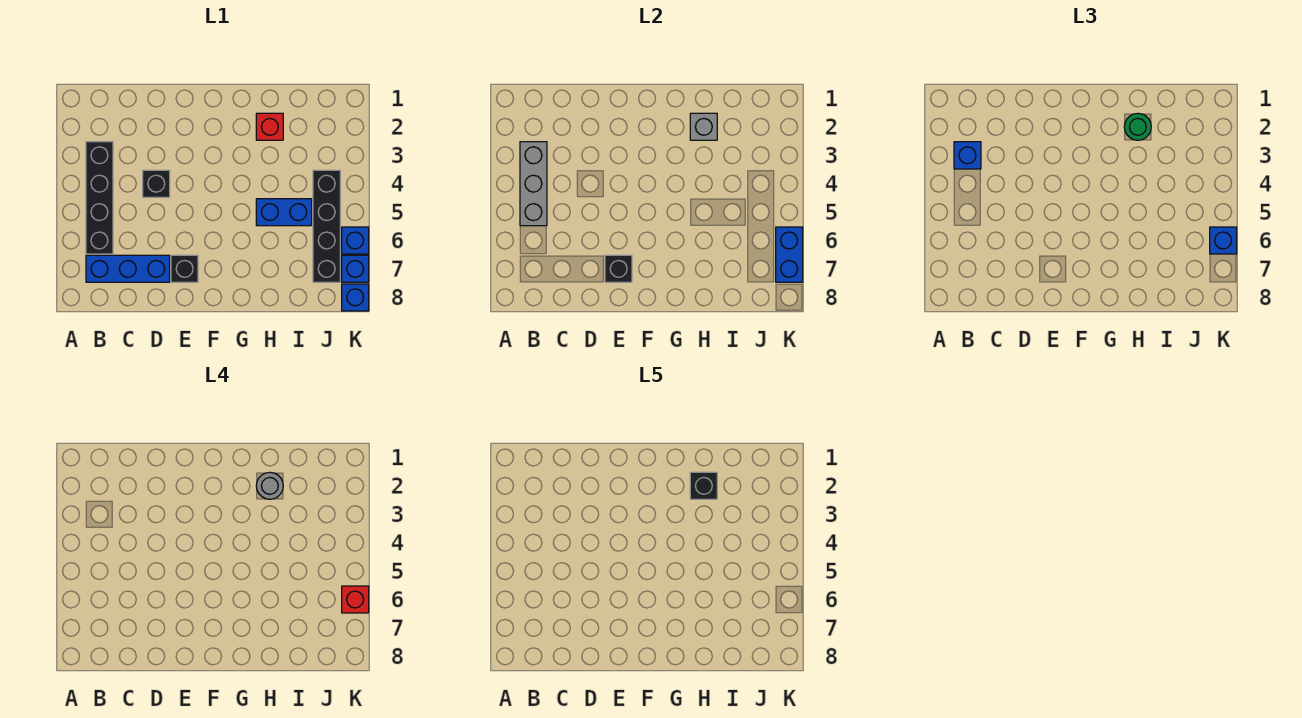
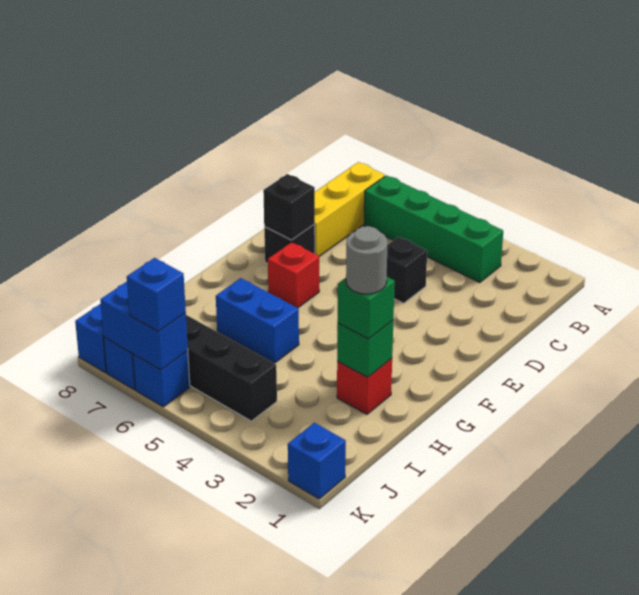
black 1x4 brick [86,142,113,254] -> green 1x4 brick [364,175,503,282]
grey 1x3 brick [520,142,547,226] -> none
blue 1x1 brick [954,142,981,169] -> blue 1x1 brick moved to [288,423,346,499]
blue 1x3 brick [86,255,170,282] -> yellow 1x3 brick [315,162,385,256]
grey 1x1 brick [690,113,717,140] -> green 1x1 brick [337,320,393,377]
green 1x1 round brick [1124,113,1151,140] -> green 1x1 brick [338,277,395,339]
black 1x1 brick [690,472,717,499] -> none
blue 1x2 brick [256,199,312,226] -> blue 1x2 brick turned to [216,278,299,363]
red 1x1 brick [342,586,369,613] -> red 1x1 brick moved to [268,242,319,308]

